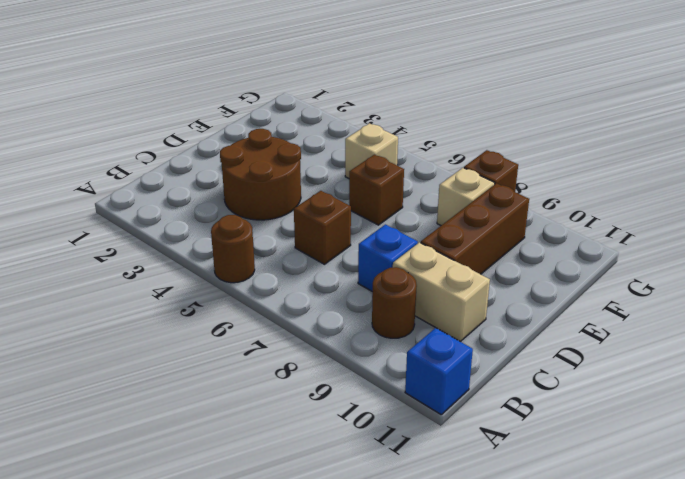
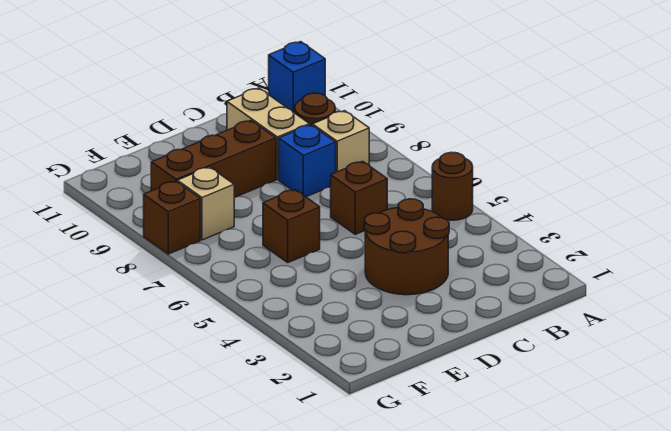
tan 1x1 brick [345,123,398,178] -> tan 1x1 brick moved to [312,111,369,172]

